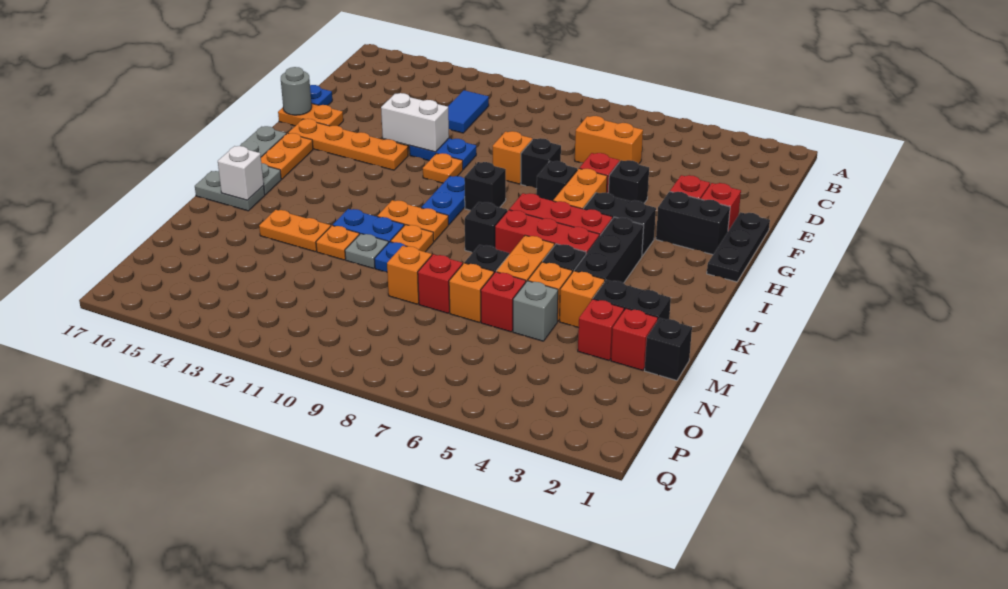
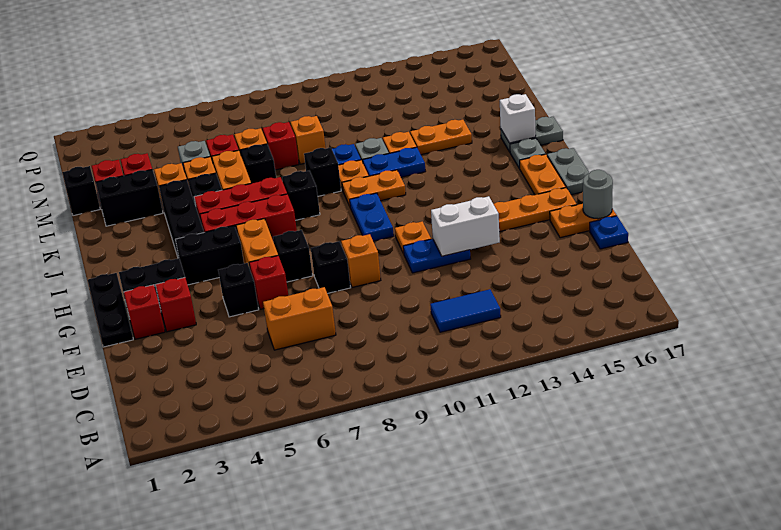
blue 1x2 tile [448,90,489,133] -> blue 1x2 tile turned to [430,289,501,332]
black 1x1 brick [464,162,506,210] -> black 1x1 brick moved to [304,148,341,196]

